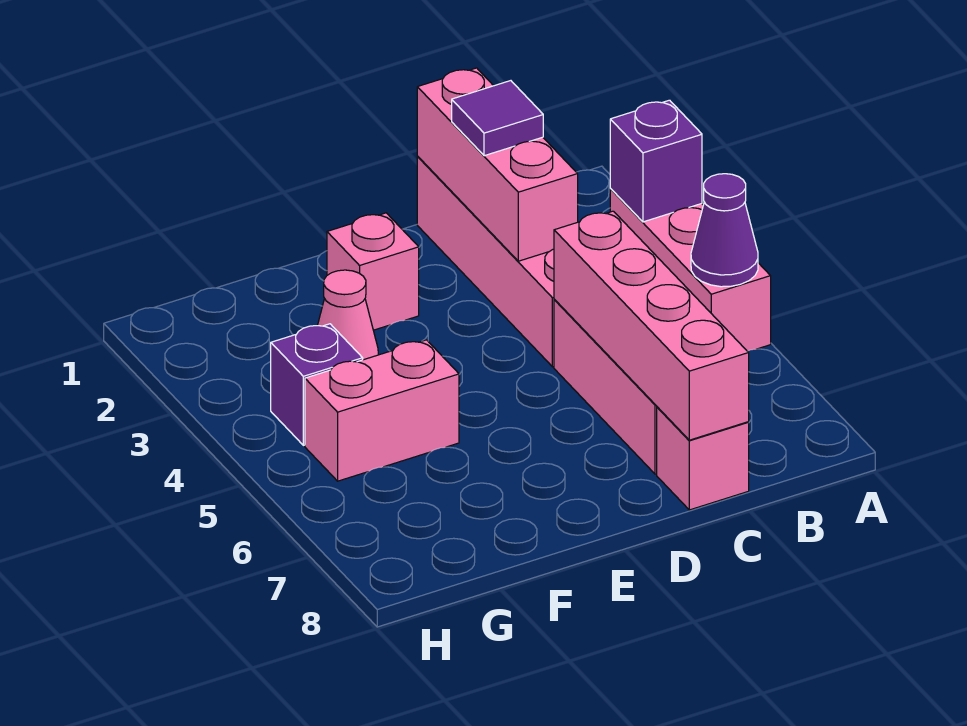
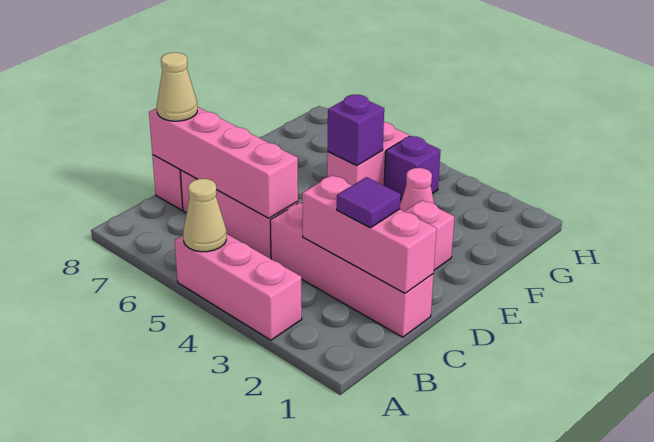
purple 1x1 brick [610,100,702,222] -> purple 1x1 brick moved to [328,95,384,166]
purple 1x1 cone [691,174,758,287] -> tan 1x1 cone [183,179,226,252]
none -> tan 1x1 cone [157,52,197,121]

